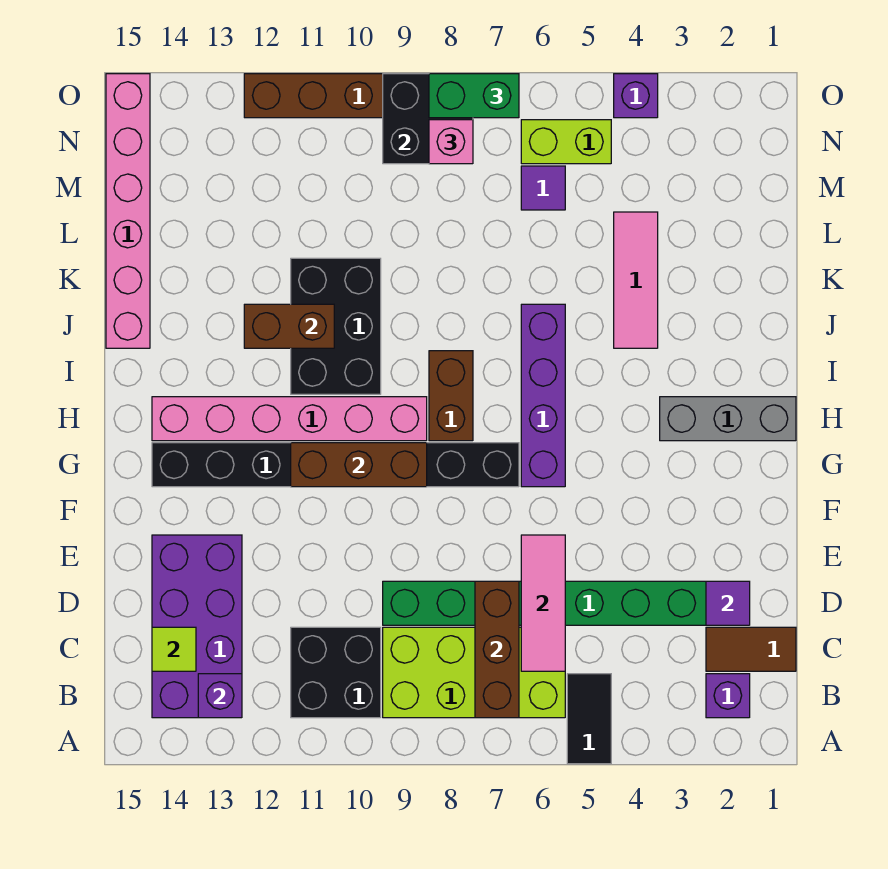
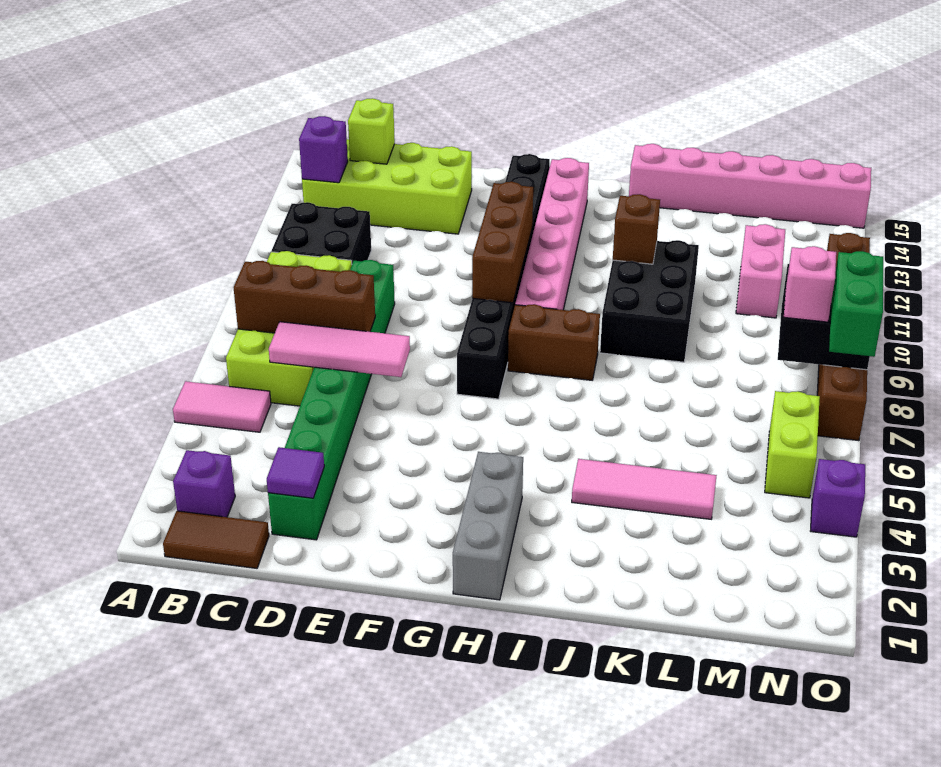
black 1x2 tile [567,674,611,764] -> pink 1x2 tile [173,381,271,432]
purple 2x4 brick [152,535,242,718] -> lime 2x4 brick [302,139,472,234]
brown 1x2 tile [706,627,796,671] -> brown 1x2 tile turned to [163,511,269,568]
lime 1x1 tile [152,627,196,671] -> lime 1x1 brick [348,98,395,164]
purple 1x4 brick [521,304,565,487] -> none
black 2x3 brick [291,258,381,394] -> black 2x3 brick turned to [600,240,699,362]
brown 1x2 brick [244,304,334,348] -> brown 1x1 brick [613,194,660,264]
purple 1x1 tile [521,166,565,210] -> none
none -> pink 1x2 brick [736,224,785,318]

